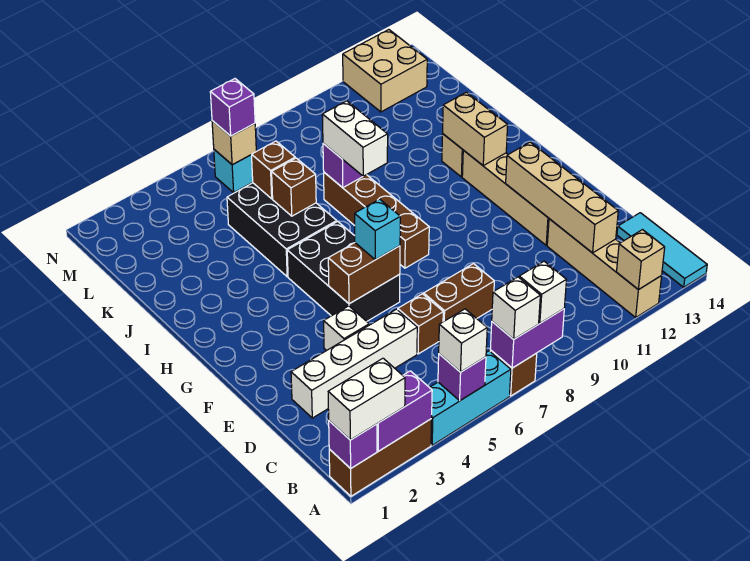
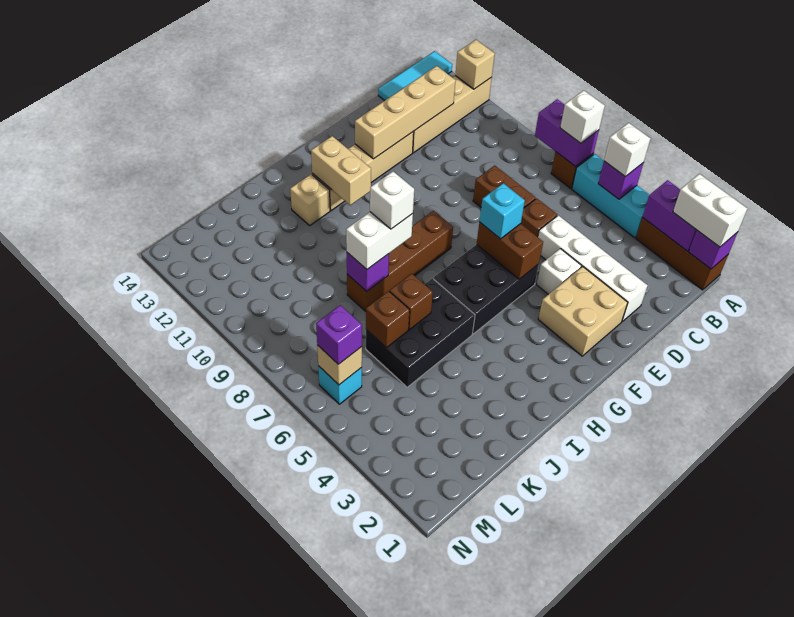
white 1x1 brick [519,261,566,323] -> white 1x1 brick moved to [370,171,414,229]
tan 1x2 brick [443,92,508,166] -> tan 1x2 brick turned to [311,136,371,205]
tan 2x2 brick [343,30,427,112] -> tan 2x2 brick moved to [538,267,628,356]

